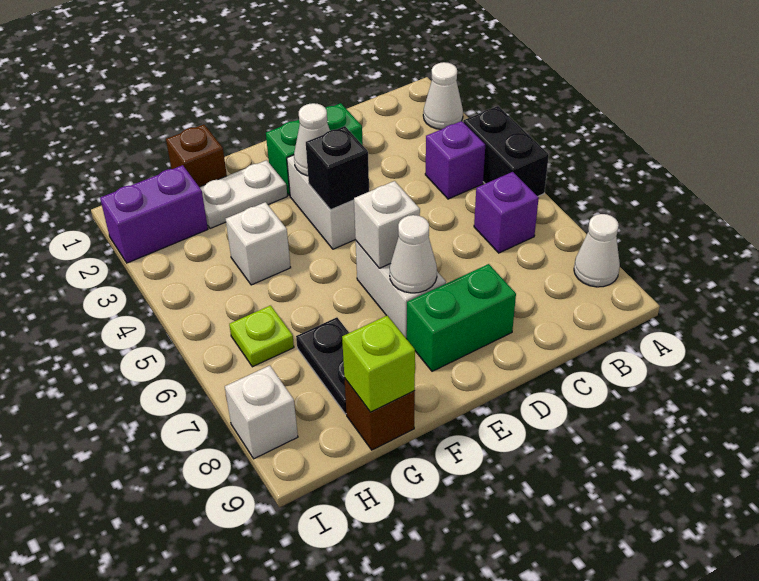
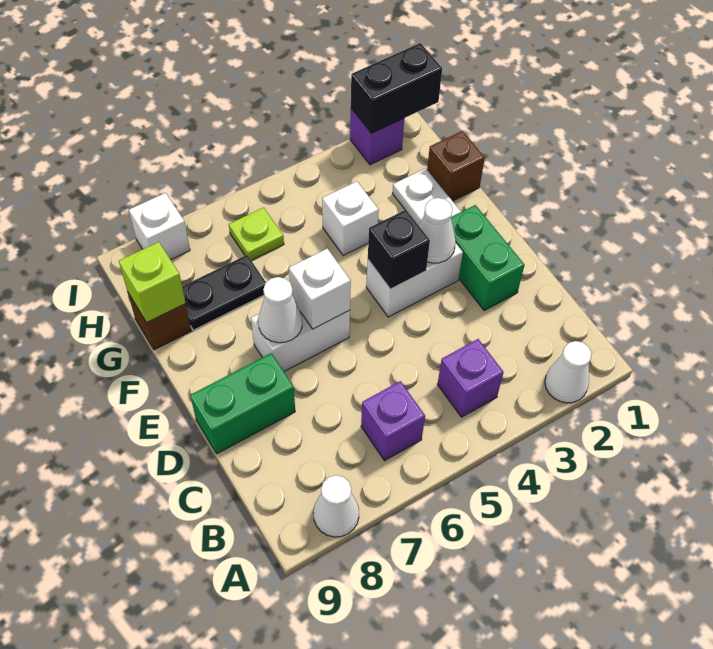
black 1x2 brick [463,106,549,196] -> black 1x2 brick moved to [351,43,442,133]
green 1x2 brick [407,264,516,371] -> green 1x2 brick turned to [190,353,295,454]
purple 1x2 brick [100,165,208,263] -> purple 1x1 brick [350,109,404,165]

